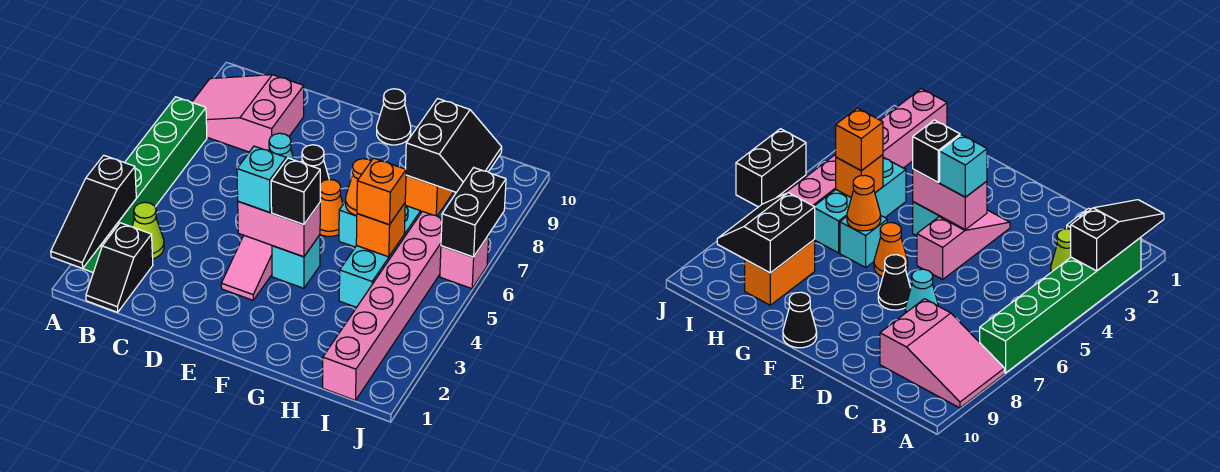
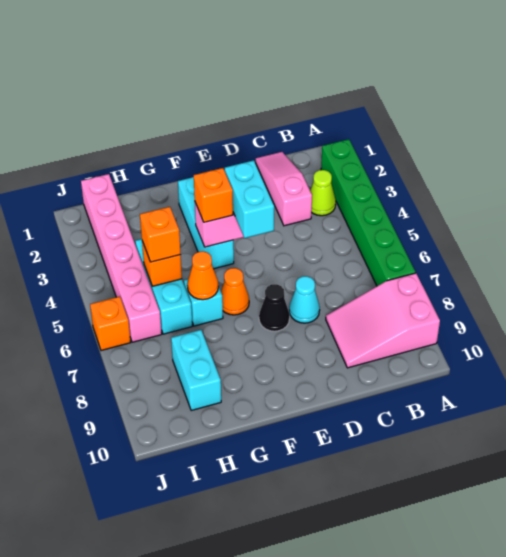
black 1x3 slope [51,155,136,269] -> none
pink 2x3 slope [192,75,304,152] -> pink 2x3 slope turned to [326,273,440,368]
black 1x2 slope [86,223,153,312] -> none
pink 1x3 slope [221,236,272,300] -> pink 1x3 slope moved to [256,152,312,226]
cyan 1x1 brick [237,146,286,212] -> cyan 1x2 brick [225,160,274,238]
cyan 1x1 brick [272,235,320,288] -> cyan 1x3 brick [178,177,234,269]
black 1x1 brick [271,158,320,225] -> orange 1x1 brick [194,168,233,222]
black 1x1 cone [377,89,411,145] -> none
orange 1x2 brick [405,175,453,216] -> cyan 1x2 brick [171,330,221,411]
black 2x2 slope [406,99,502,192] -> none
pink 1x1 brick [440,235,489,289] -> orange 1x1 brick [90,296,131,351]
black 1x2 brick [441,168,506,257] -> none

